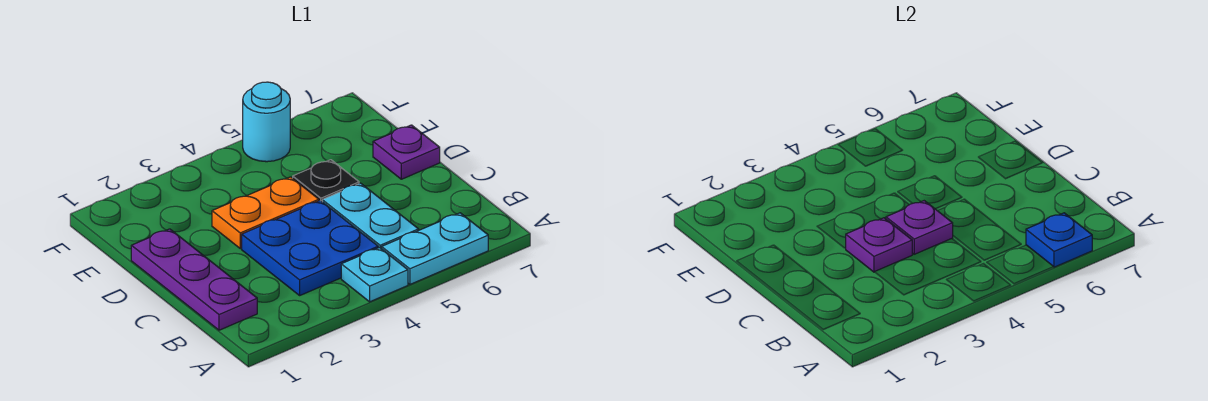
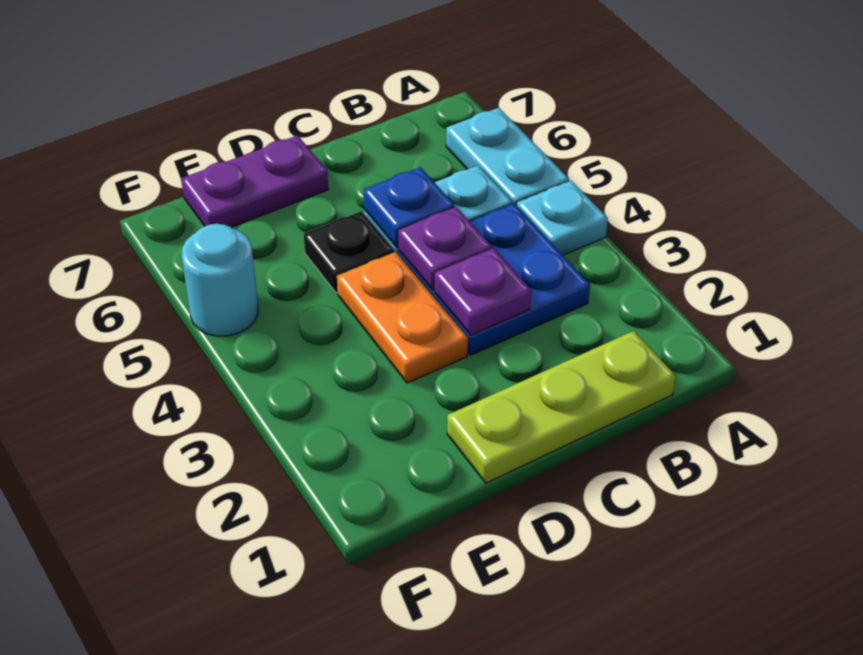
blue 1x1 plate [1026,213,1092,267] -> blue 1x1 plate moved to [364,167,454,248]
purple 1x3 plate [131,229,257,330] -> lime 1x3 plate [447,331,676,483]
purple 1x1 plate [373,125,440,179] -> purple 1x2 plate [181,135,328,227]

